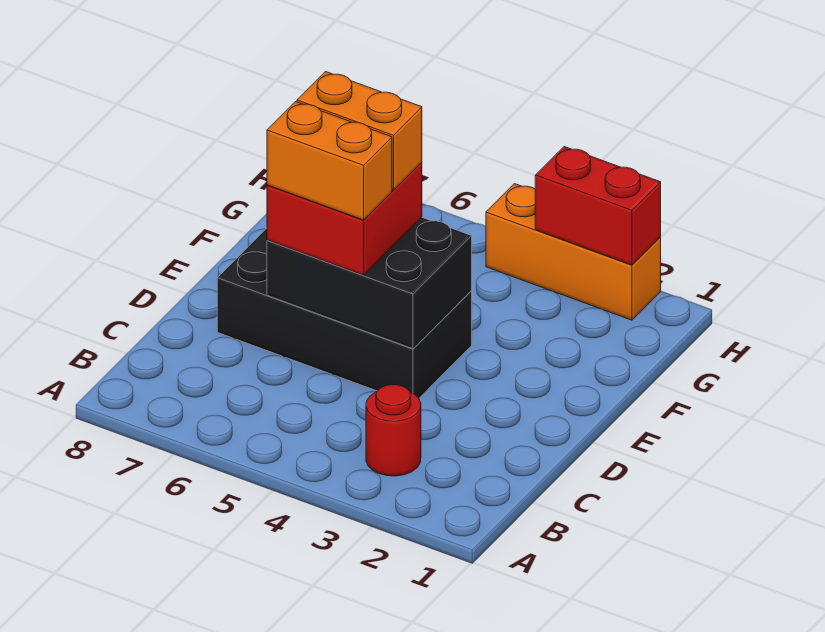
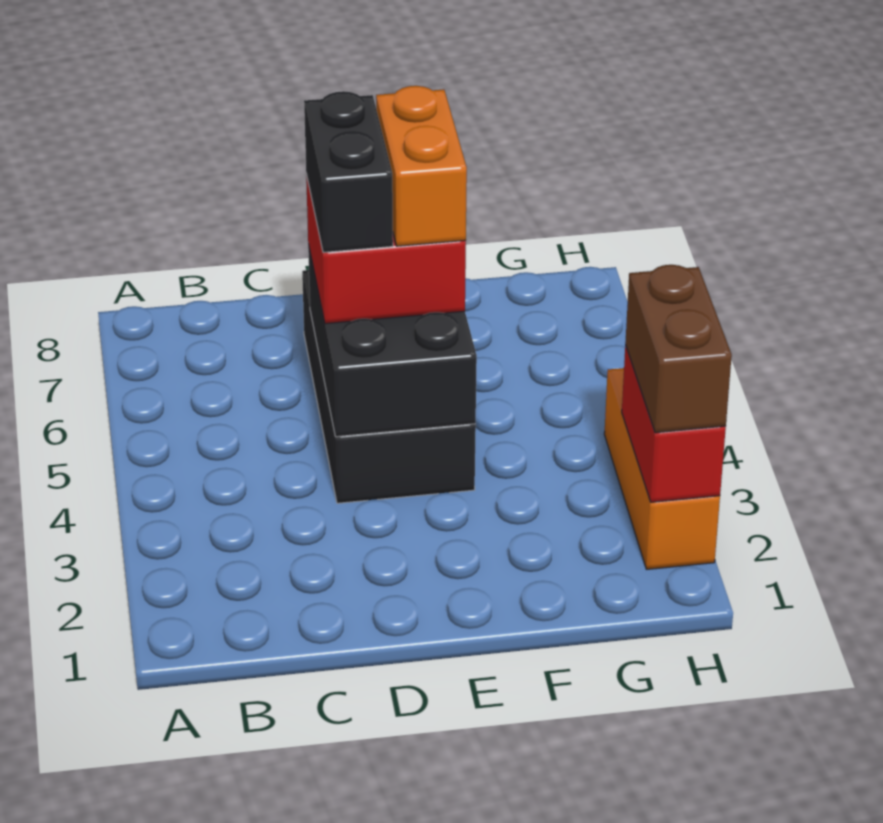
red 1x1 round brick [366,385,421,476] -> none
orange 1x2 brick [267,102,392,220] -> black 1x2 brick [304,91,393,253]
none -> brown 1x2 brick [625,265,732,433]

